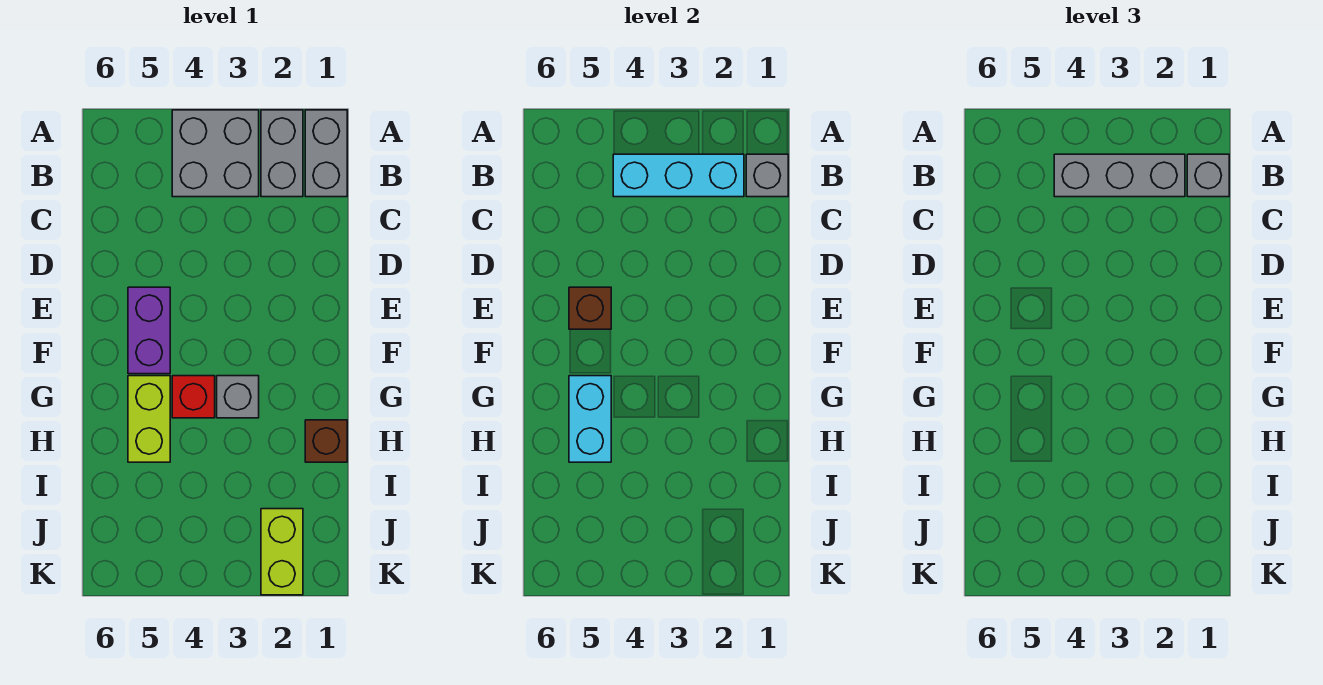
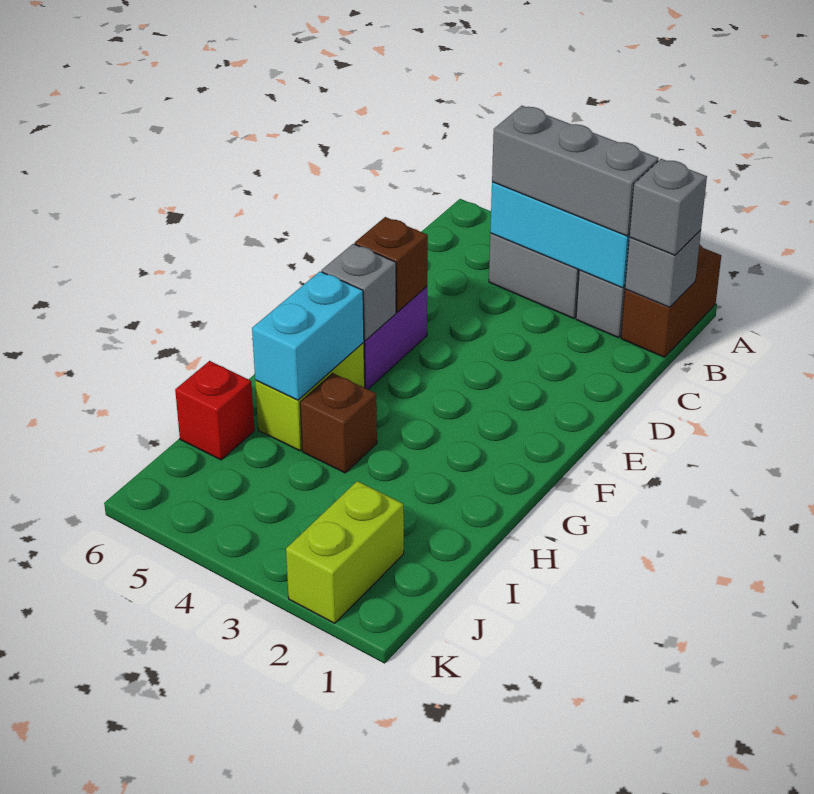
grey 1x2 brick [305,110,347,197] -> brown 1x2 brick [621,244,721,357]
grey 1x1 brick [217,376,259,418] -> grey 1x1 brick moved to [322,244,396,340]
red 1x1 brick [172,376,215,418] -> red 1x1 brick moved to [175,361,254,460]
brown 1x1 brick [305,420,347,462] -> brown 1x1 brick moved to [300,373,377,473]

